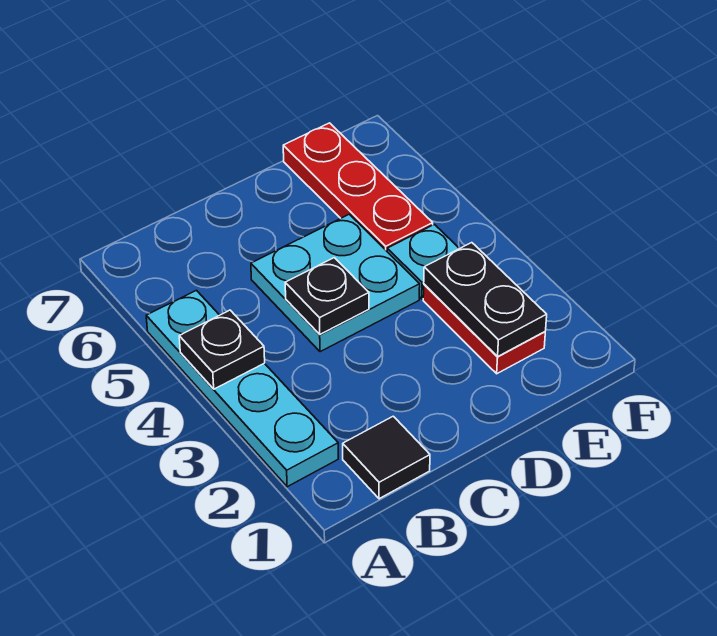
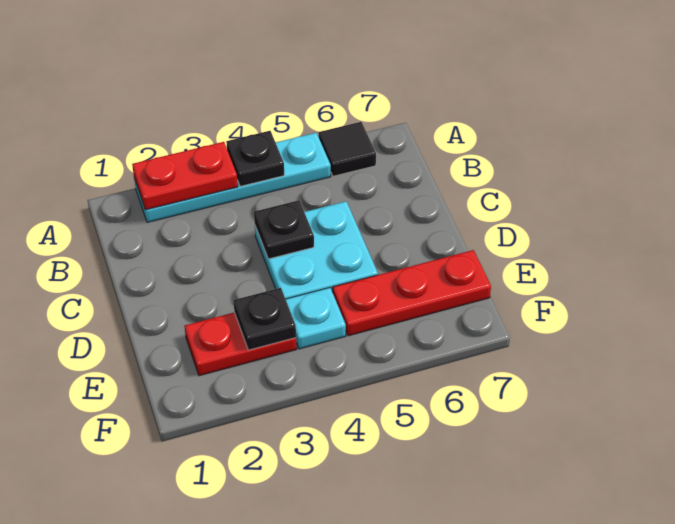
none -> red 1x2 plate [132,142,238,210]
black 1x1 tile [343,416,430,499] -> black 1x1 tile moved to [319,122,376,176]
black 1x2 plate [424,243,547,356] -> black 1x1 plate [234,288,296,350]

